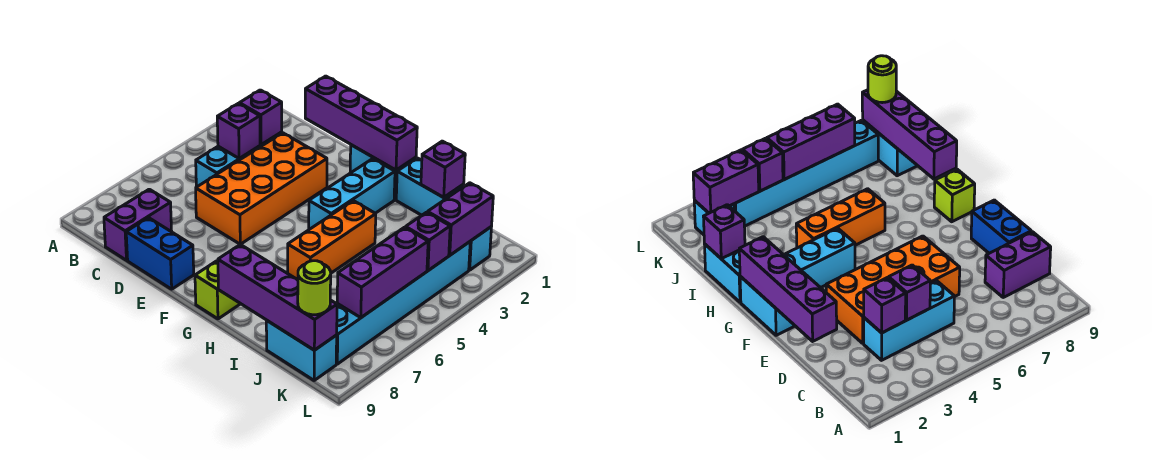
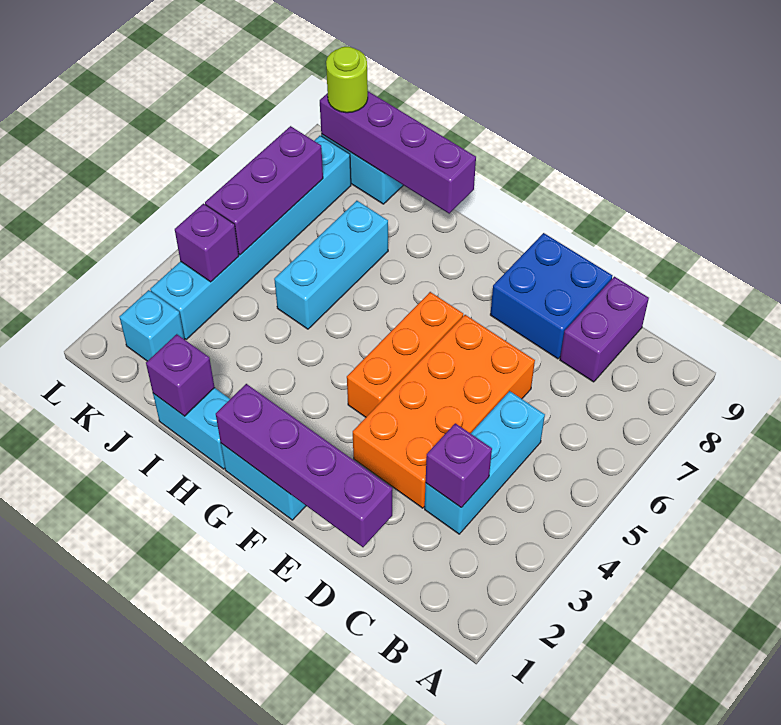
purple 1x1 brick [217,103,260,159] -> none
blue 1x2 brick [126,218,194,289] -> blue 2x2 brick [490,233,612,359]
cyan 1x3 brick [309,159,395,229] -> cyan 1x3 brick moved to [274,201,388,329]
lime 1x1 brick [195,261,240,319] -> none
orange 1x3 brick [288,201,376,280] -> orange 1x3 brick moved to [347,292,463,417]
purple 1x2 brick [428,183,493,255] -> none

